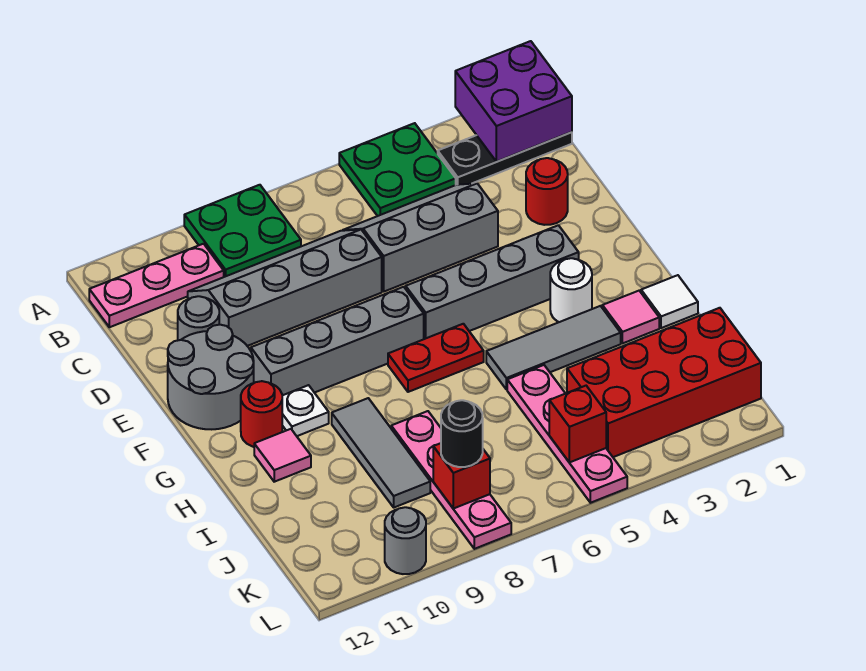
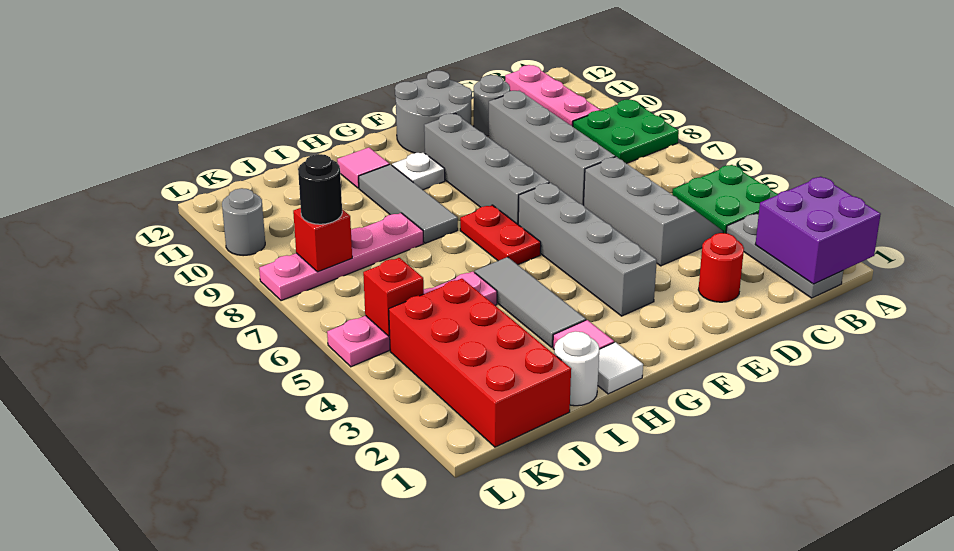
black 1x3 plate [438,132,572,185] -> grey 1x3 plate [726,213,843,298]
white 1x1 round brick [550,258,592,322] -> white 1x1 round brick moved to [554,331,599,406]
red 1x1 round brick [241,381,282,447] -> none
grey 1x3 tile [332,398,430,507] -> grey 1x3 tile turned to [359,164,458,243]

